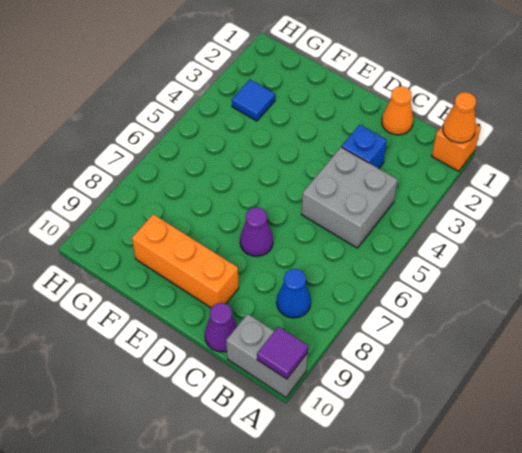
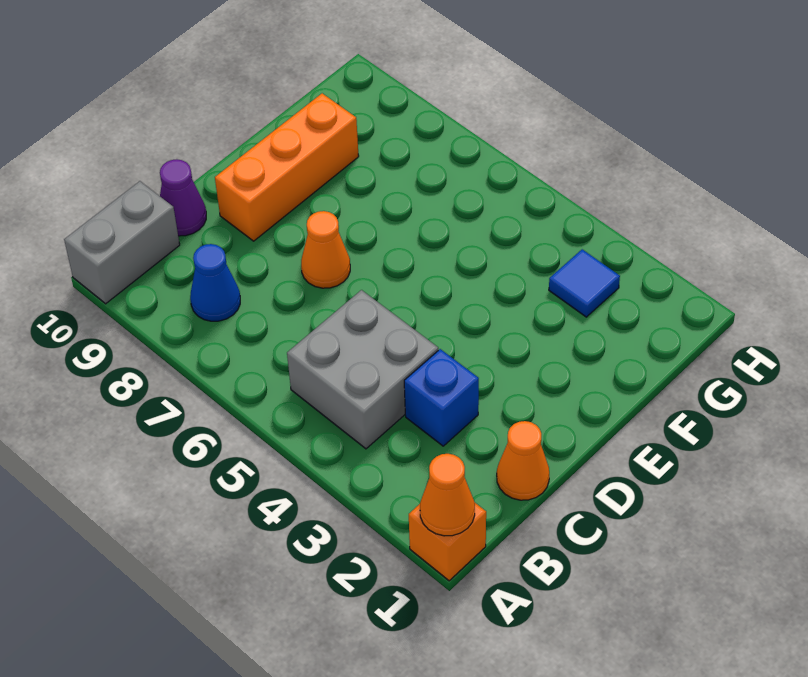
purple 1x1 tile [257,327,308,379] -> none
purple 1x1 cone [240,207,273,256] -> orange 1x1 cone [301,211,350,288]

